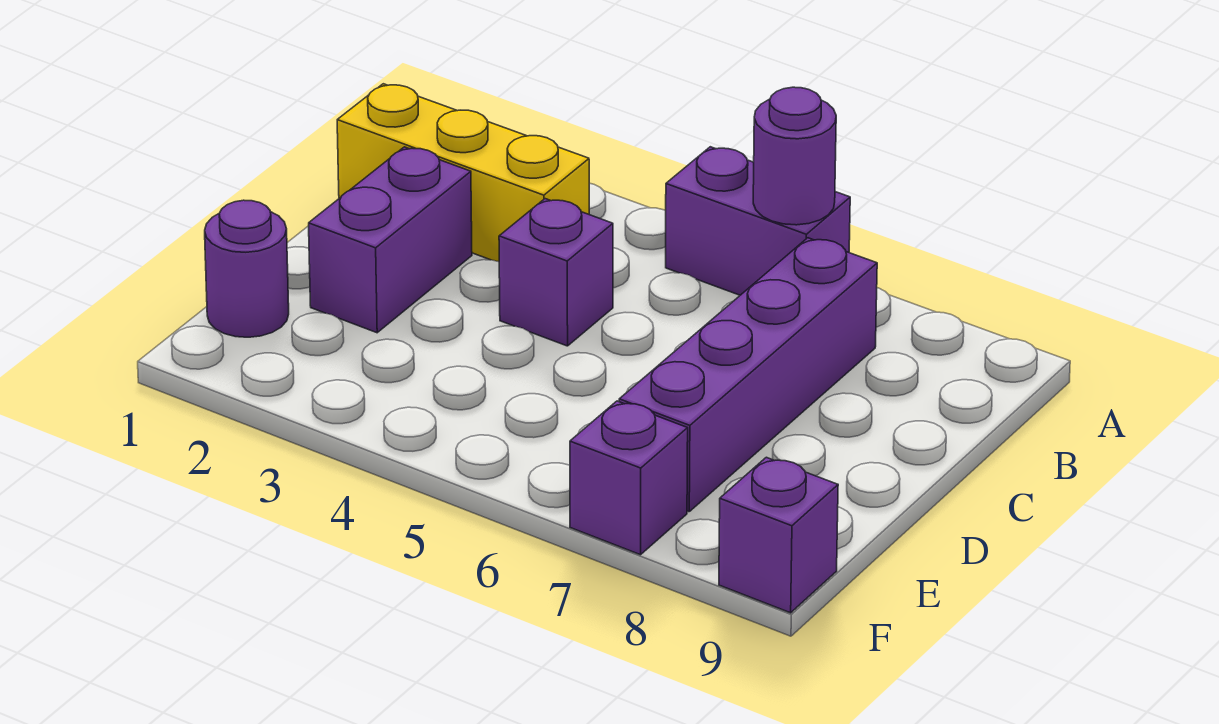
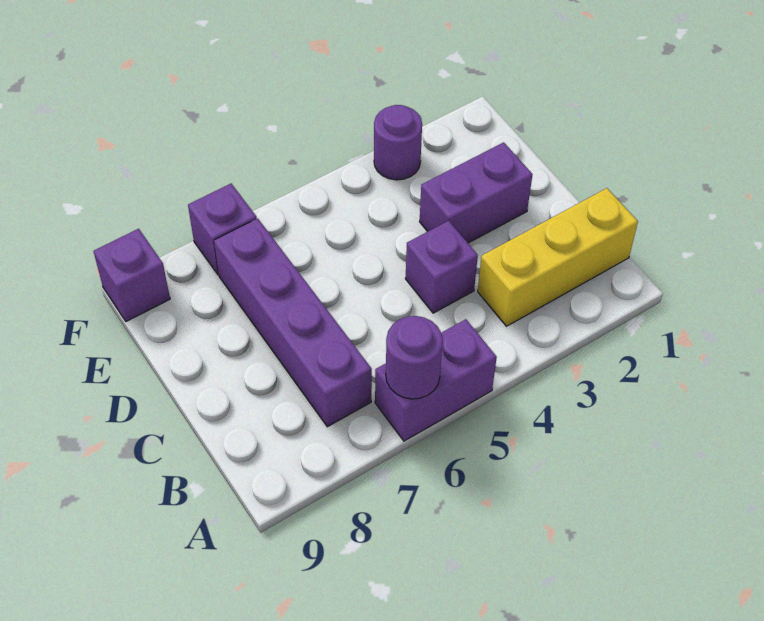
purple 1x2 brick [309,147,472,333] -> purple 1x2 brick turned to [420,142,533,243]
purple 1x1 round brick [205,200,289,337] -> purple 1x1 round brick moved to [374,105,422,180]

